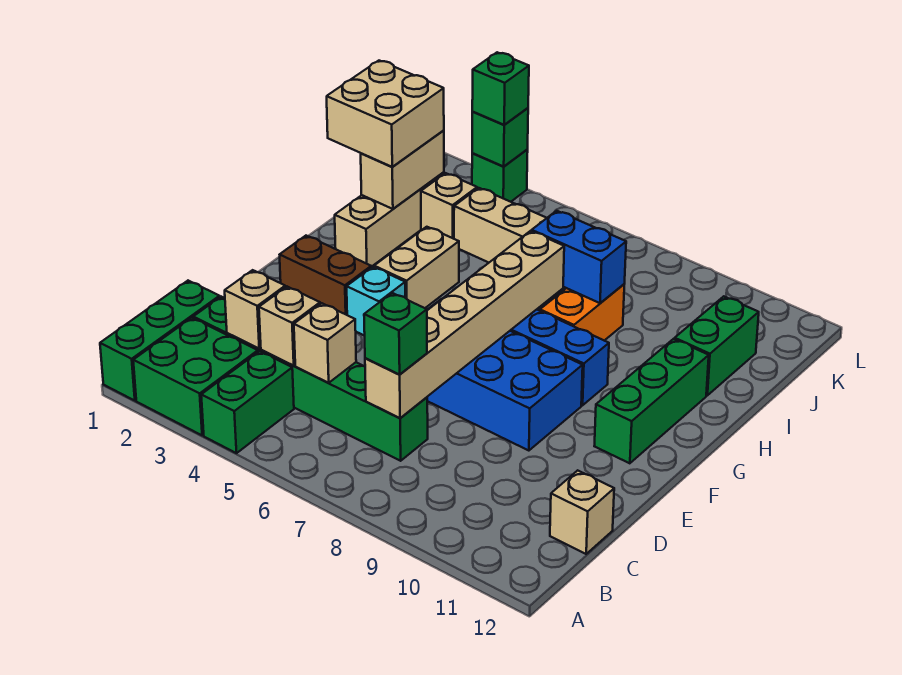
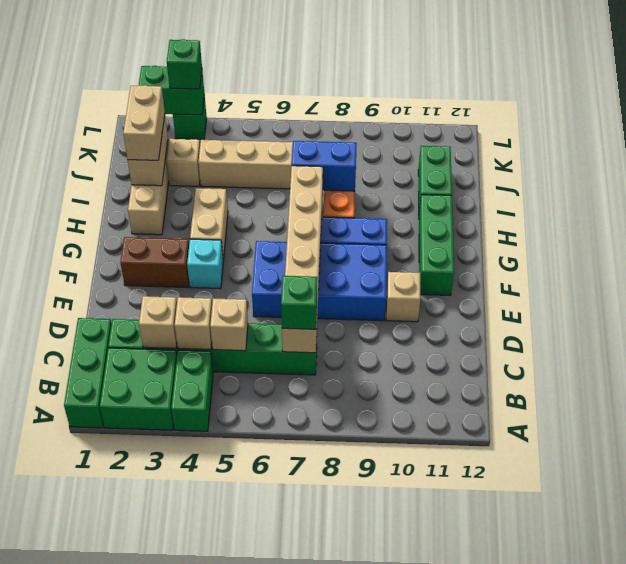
tan 1x1 brick [550,470,614,554] -> tan 1x1 brick moved to [386,272,420,322]
tan 2x2 brick [327,61,444,167] -> tan 1x2 brick [123,85,165,160]
green 1x1 brick [472,108,528,166] -> green 1x2 brick [139,66,204,115]

